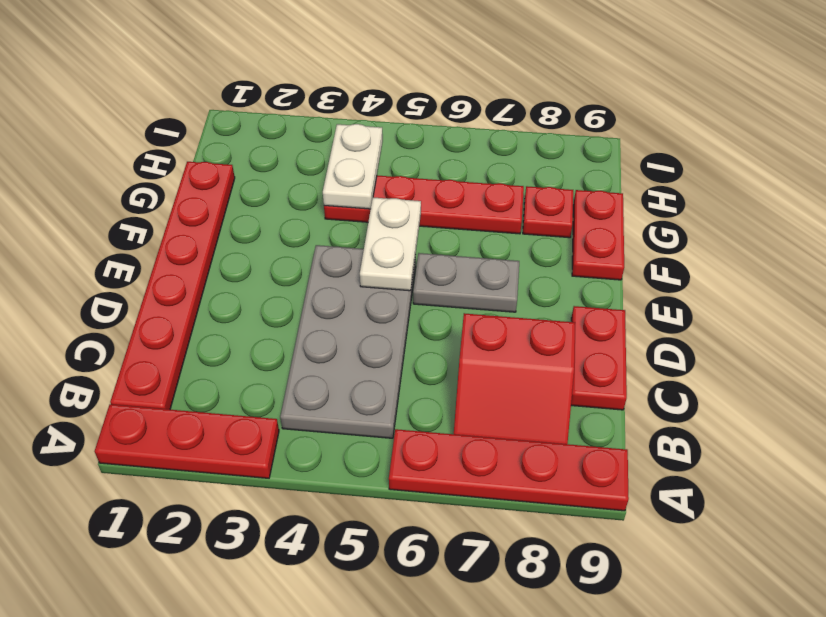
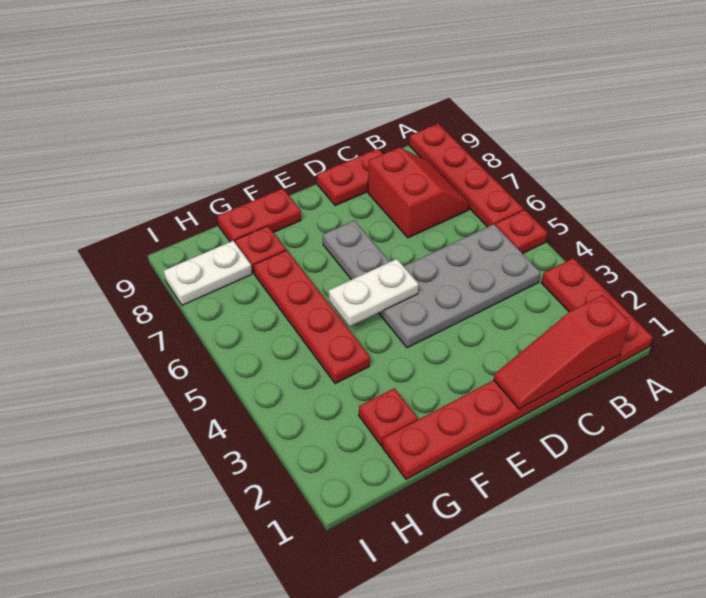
none -> red 1x1 plate [495,210,547,254]
none -> red 1x3 slope [494,295,630,409]
none -> red 1x1 plate [359,388,418,446]
white 1x2 plate [323,124,383,209] -> white 1x2 plate moved to [164,241,252,305]

